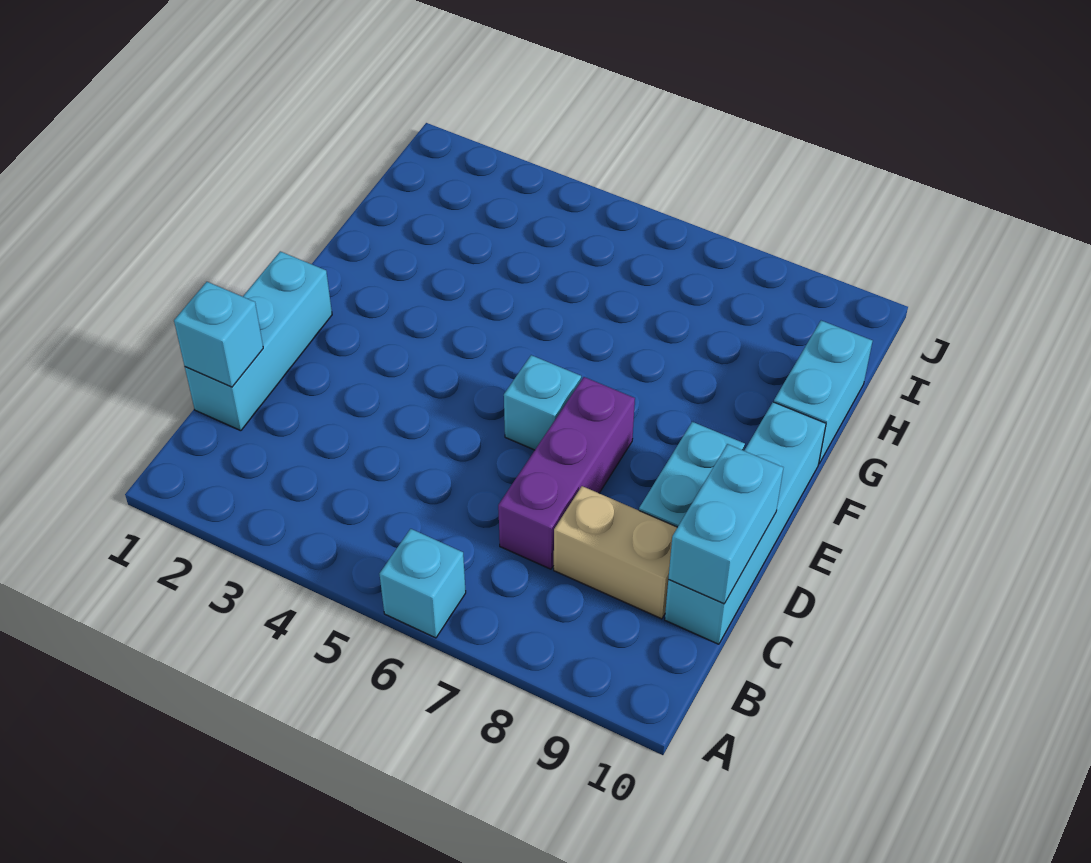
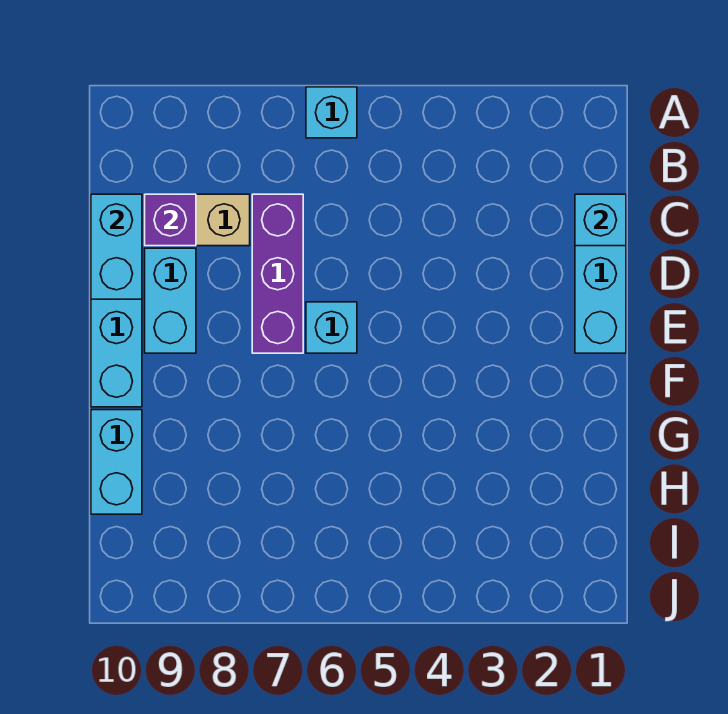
none -> purple 1x1 brick [145,194,196,246]

